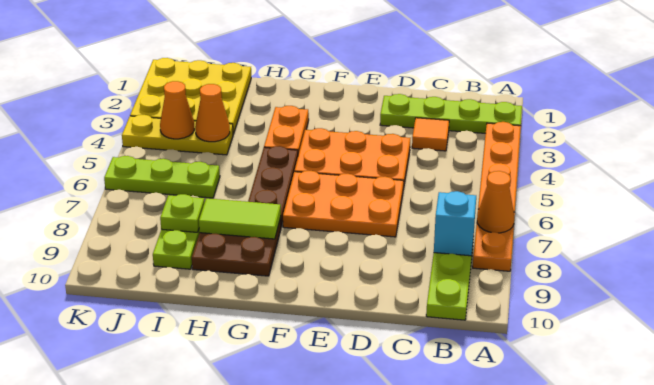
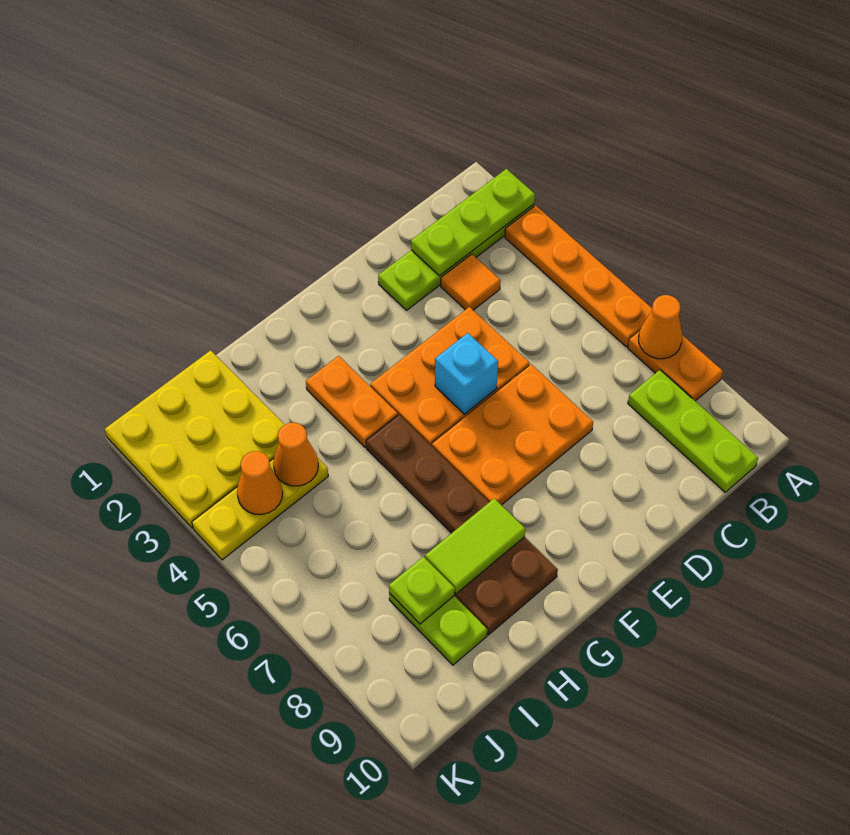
cyan 1x1 brick [434,191,476,256] -> cyan 1x1 brick moved to [435,333,498,414]
lime 1x3 plate [104,156,220,198] -> lime 1x3 plate moved to [411,169,535,276]

